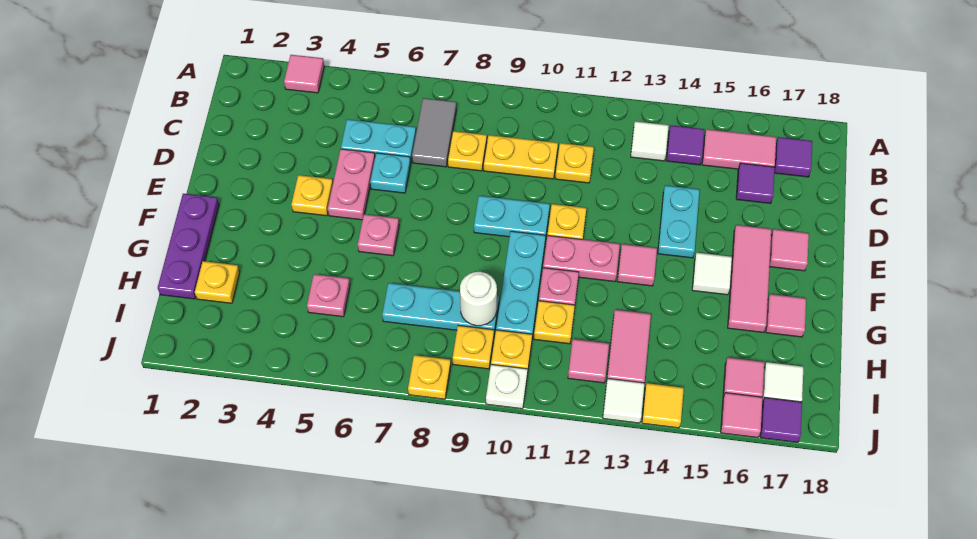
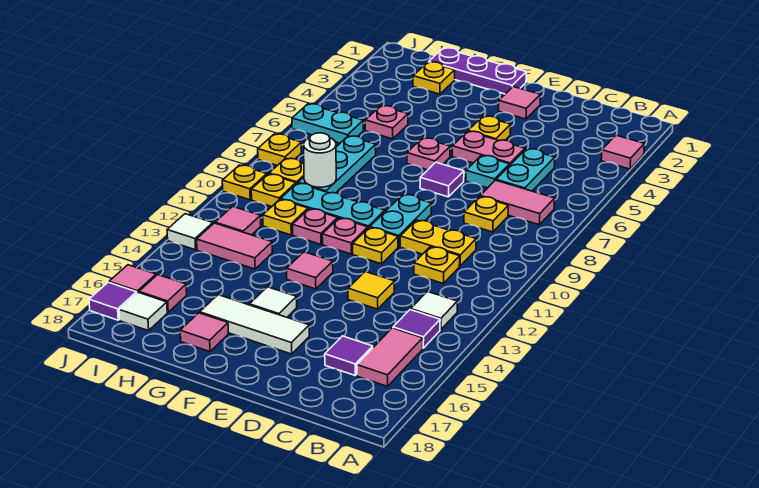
grey 1x2 tile [412,98,456,167] -> pink 1x2 tile [480,180,555,225]
purple 1x1 tile [774,137,812,177] -> purple 1x1 tile moved to [420,162,464,197]
yellow 1x2 plate [484,135,558,179] -> yellow 1x2 plate turned to [400,220,476,266]
cyan 1x2 plate [658,185,700,258] -> cyan 1x2 plate moved to [292,104,363,143]
pink 1x3 tile [728,225,771,333] -> white 1x3 tile [200,295,309,354]
pink 1x1 tile [769,229,809,271] -> pink 1x1 tile moved to [499,87,540,119]
pink 1x2 plate [543,235,620,282] -> pink 1x1 plate [322,218,368,254]
white 1x1 plate [486,364,528,409] -> yellow 1x1 plate [222,165,267,200]
yellow 1x1 tile [642,383,684,428] -> yellow 1x1 tile moved to [348,272,394,309]

